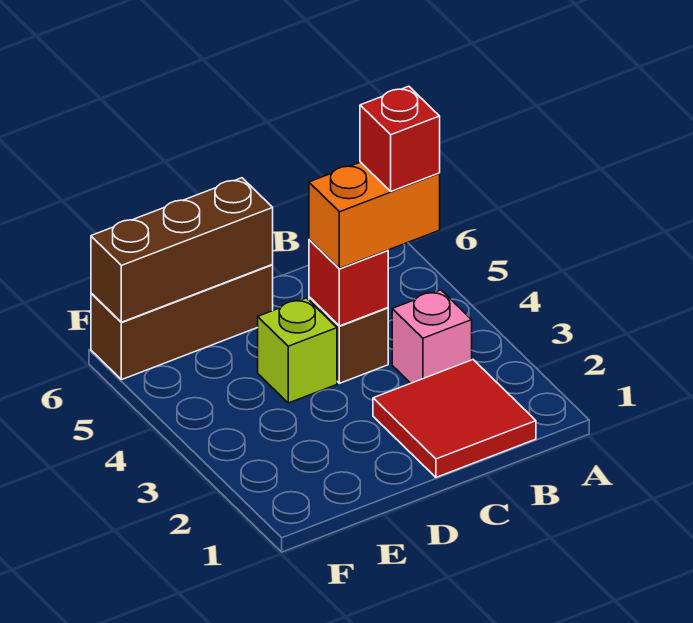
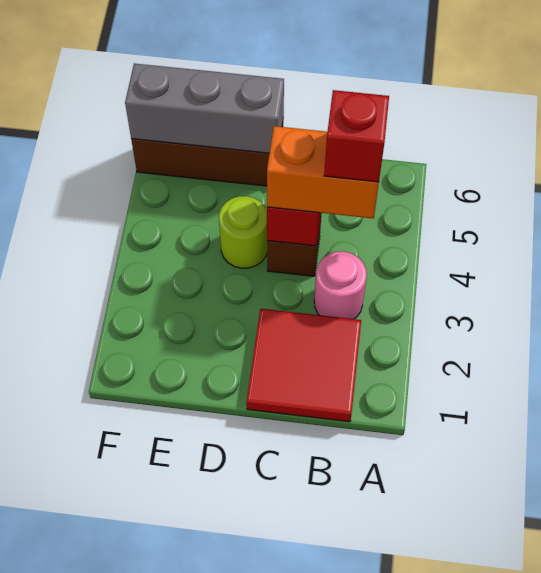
pink 1x1 brick [392,290,472,383] -> pink 1x1 round brick [314,251,367,319]
lime 1x1 brick [258,298,337,403] -> lime 1x1 round brick [219,196,267,268]
brown 1x3 brick [91,178,273,322] -> grey 1x3 brick [125,63,284,153]

